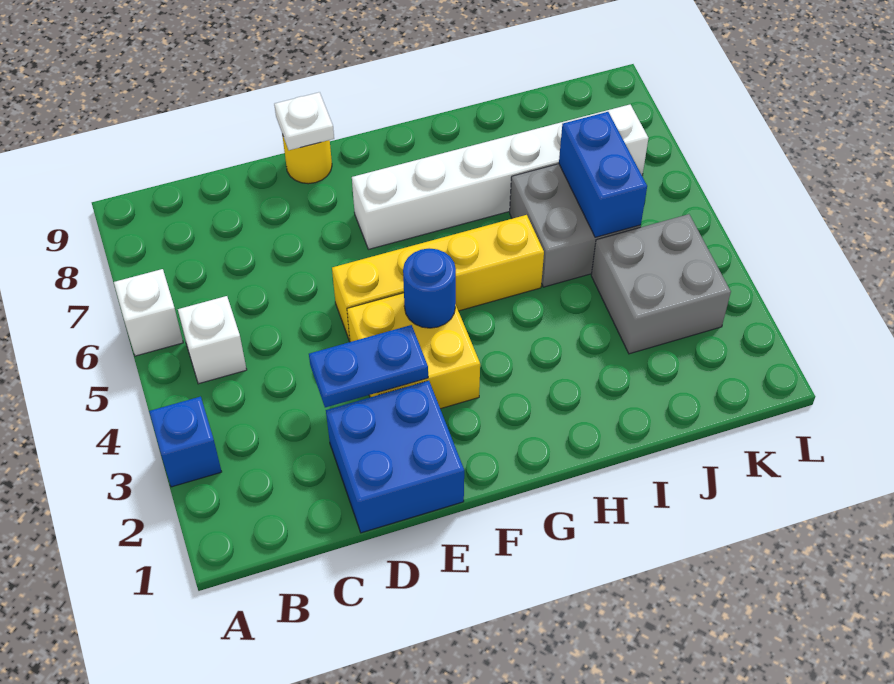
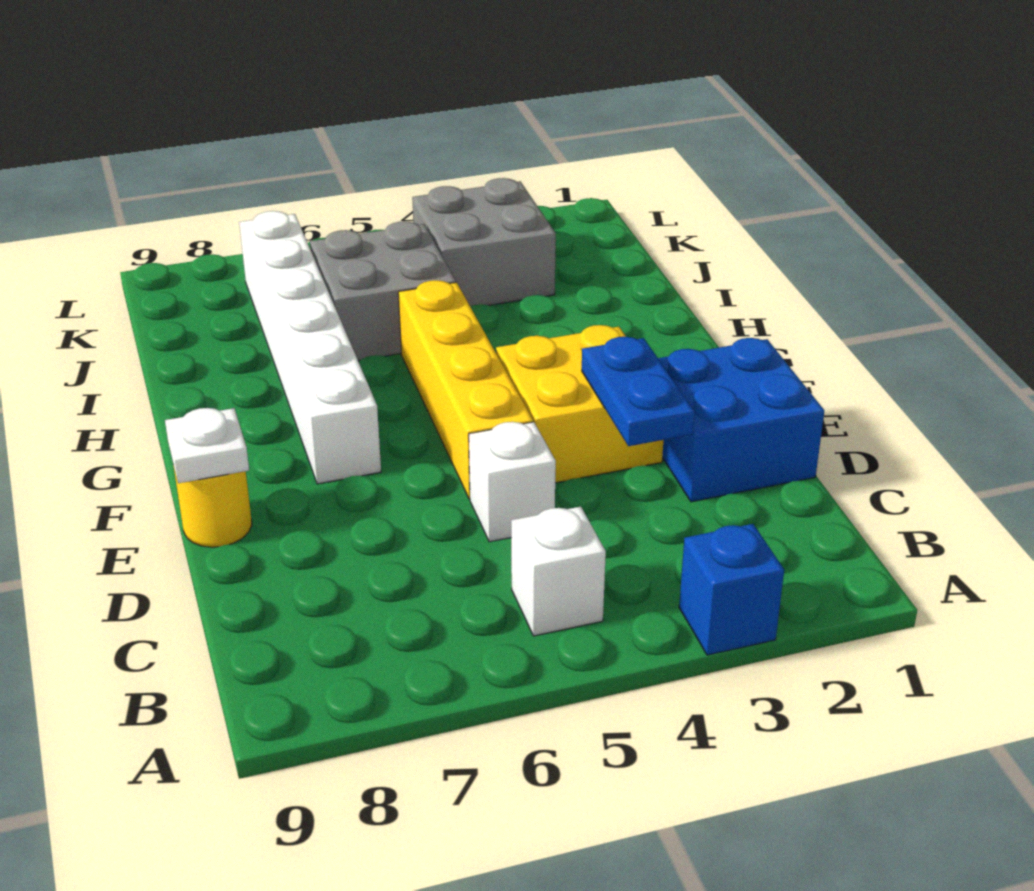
white 1x1 brick [114,269,183,356] -> white 1x1 brick moved to [469,422,556,542]
blue 1x1 round brick [403,248,456,328] -> none
blue 1x2 brick [559,112,647,237] -> none

